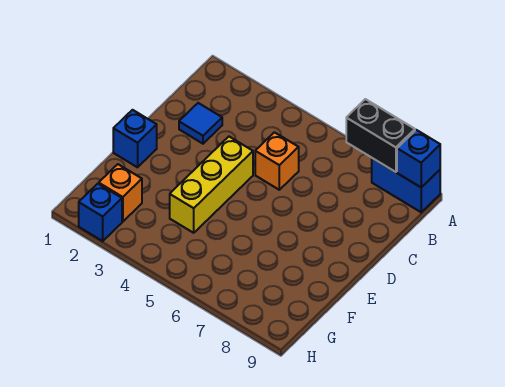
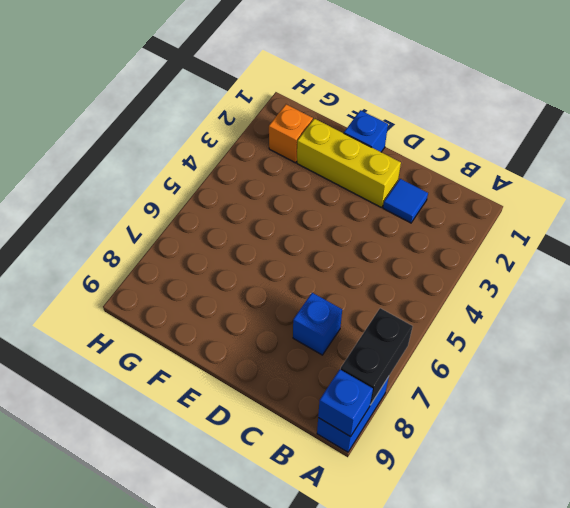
orange 1x1 brick [255,132,299,190] -> none
yellow 1x3 brick [170,137,253,233] -> yellow 1x3 brick moved to [297,119,401,208]
blue 1x1 brick [79,184,122,241] -> blue 1x1 brick moved to [293,293,342,355]

